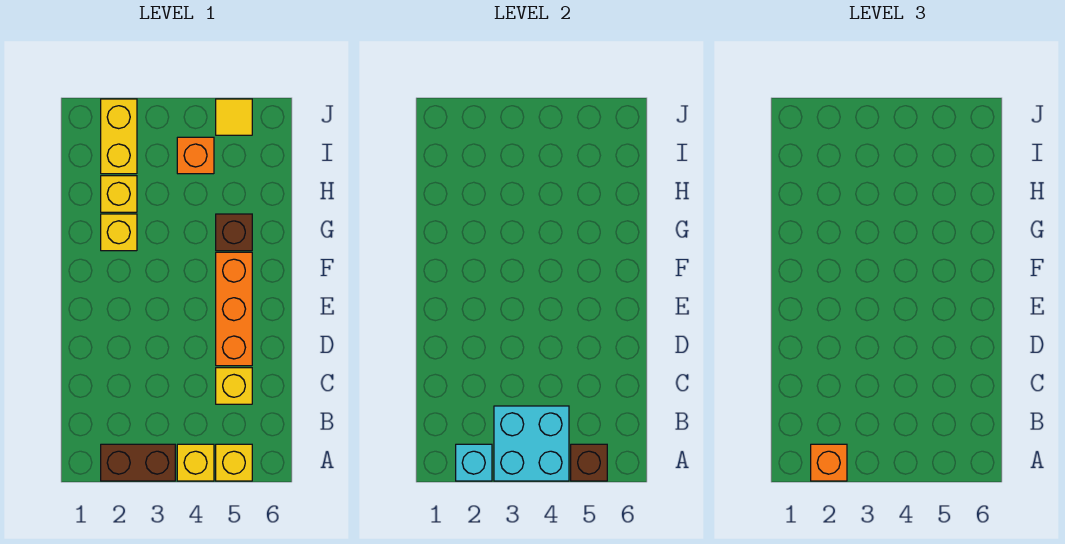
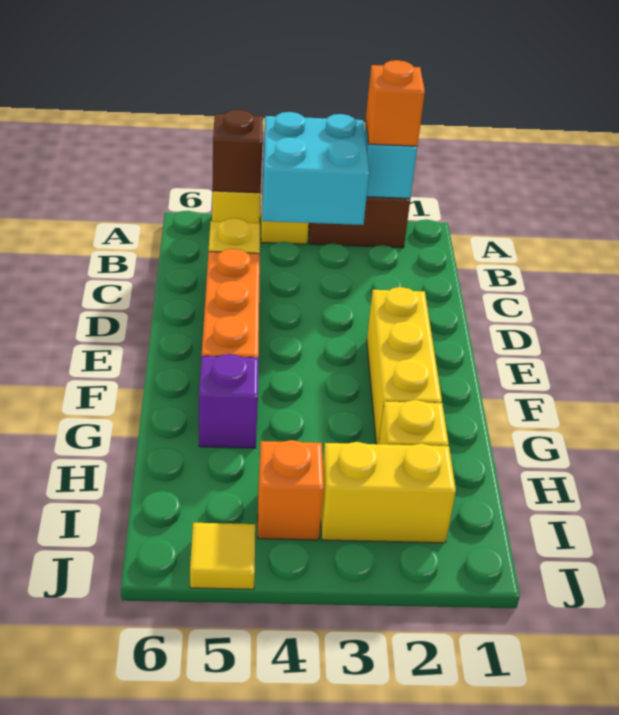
yellow 1x1 brick [101,214,137,251] -> yellow 1x3 brick [367,287,442,444]
brown 1x1 brick [216,214,252,251] -> purple 1x1 brick [199,354,259,448]
yellow 1x2 brick [101,99,137,174] -> yellow 1x2 brick turned to [321,442,456,543]

